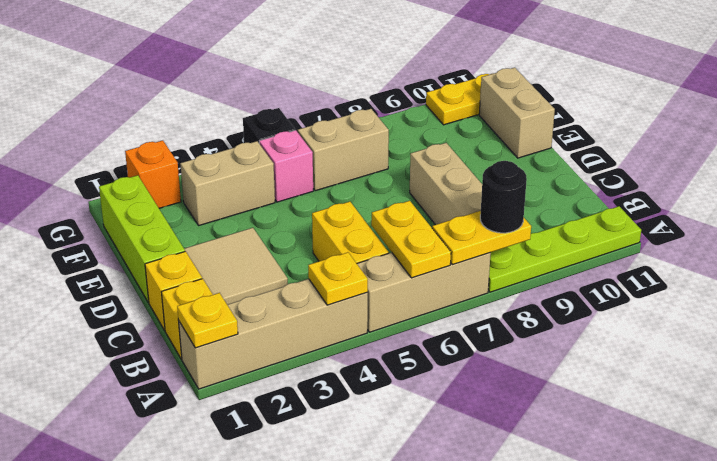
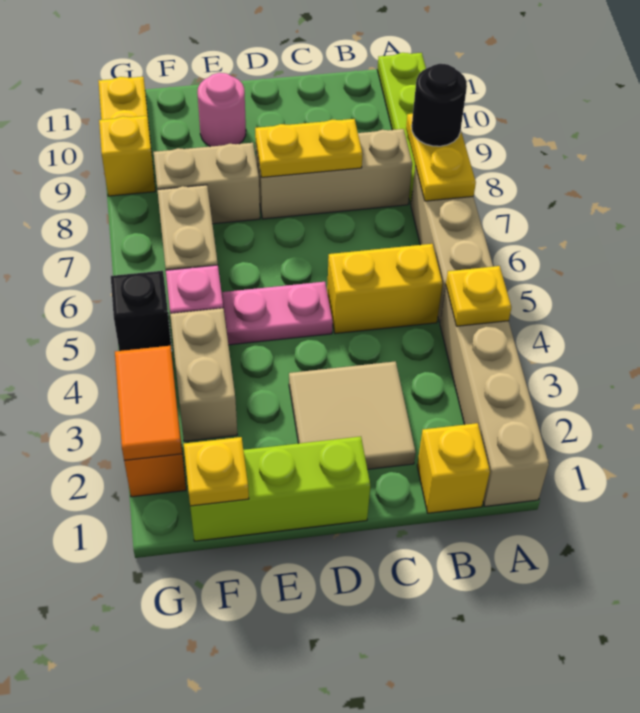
yellow 1x1 plate [177,293,238,348] -> yellow 1x1 plate moved to [184,437,249,506]
yellow 1x2 plate [371,201,451,278] -> yellow 1x2 plate moved to [255,119,363,177]
yellow 1x1 brick [145,251,202,330] -> yellow 1x1 brick moved to [99,116,155,196]
none -> pink 1x2 plate [222,282,333,345]
none -> pink 1x1 round brick [197,73,246,147]
tan 1x2 brick [479,68,555,158] -> tan 1x2 brick moved to [154,143,260,224]
none -> orange 1x2 tile [115,346,182,460]

